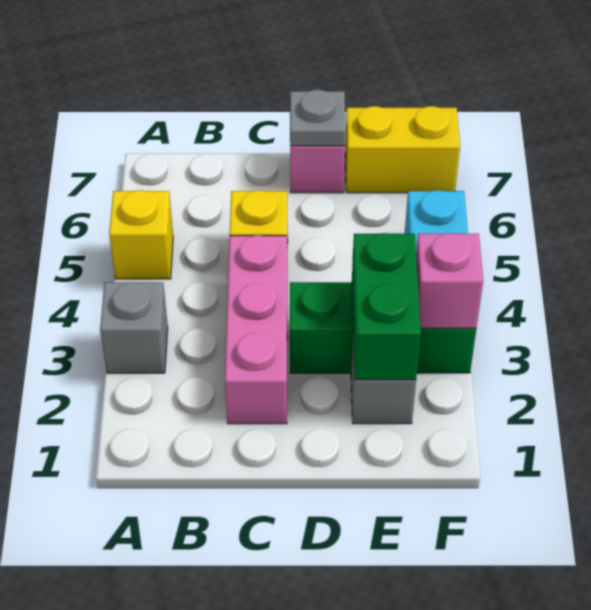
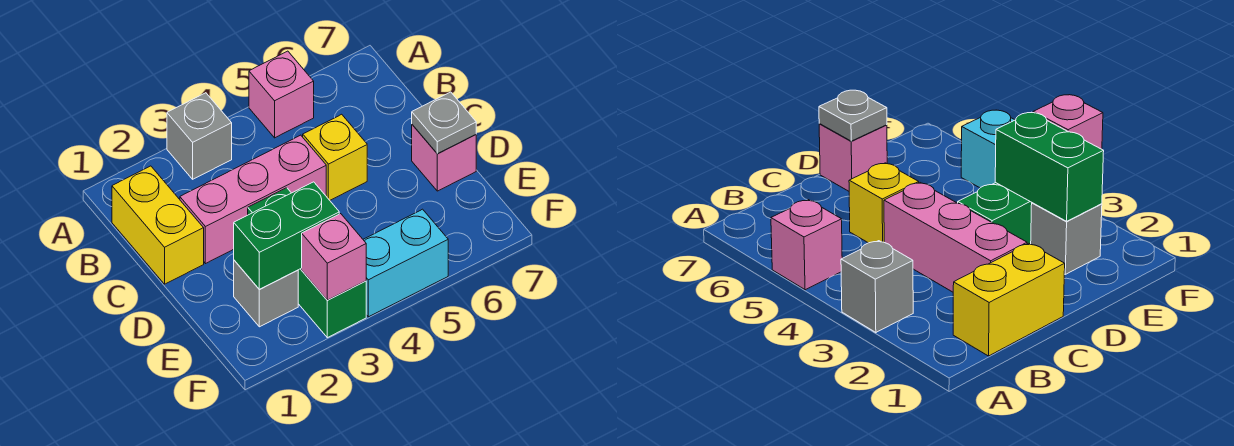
yellow 1x1 brick [109,190,173,279] -> pink 1x1 brick [249,51,314,138]
yellow 1x2 brick [345,106,460,193] -> yellow 1x2 brick moved to [112,166,204,284]

